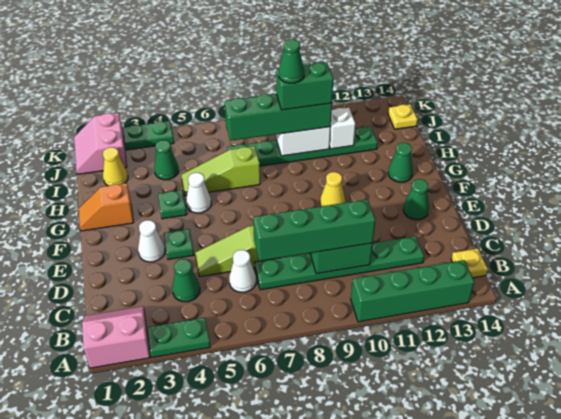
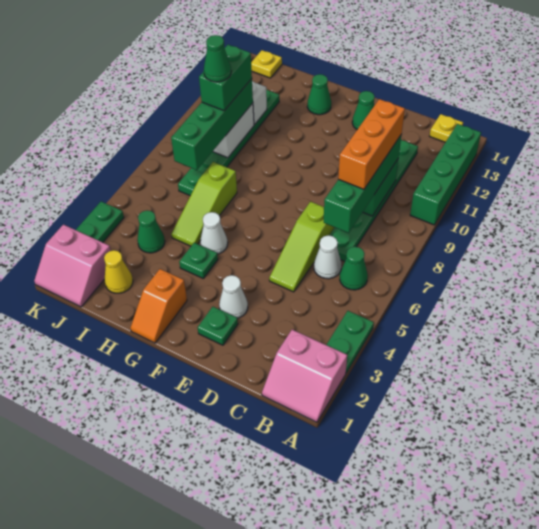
pink 2x2 slope [82,306,150,368] -> pink 2x2 slope turned to [262,330,347,422]
green 1x1 cone [172,259,200,302] -> green 1x1 cone moved to [340,247,368,290]
none -> orange 1x3 brick [338,99,405,189]
green 1x1 plate [164,229,194,259] -> green 1x1 plate moved to [198,307,238,345]
yellow 1x1 cone [320,172,345,206] -> none

